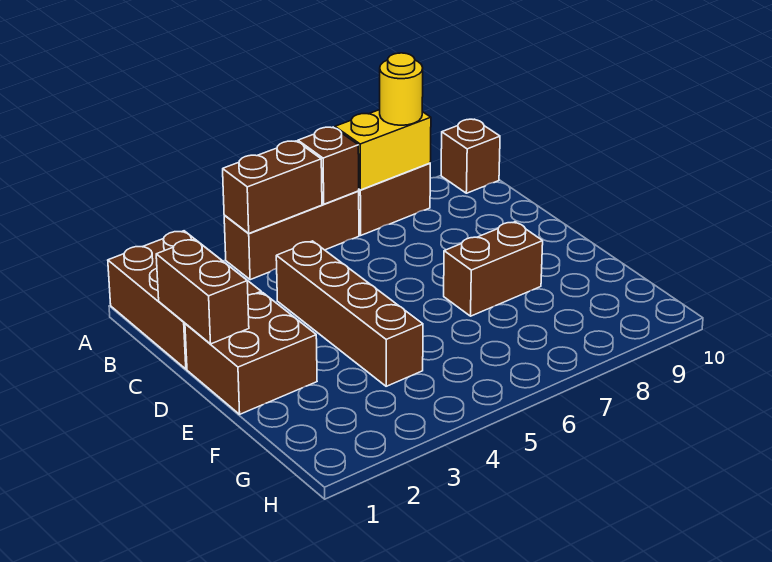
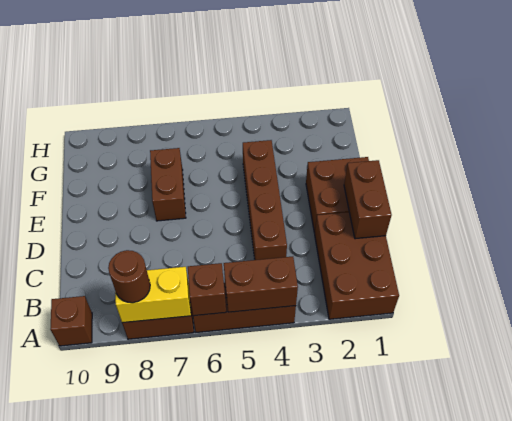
yellow 1x1 round brick [380,53,423,125] -> brown 1x1 round brick [108,250,150,303]
brown 1x2 brick [444,222,543,316] -> brown 1x2 brick turned to [150,148,186,221]

